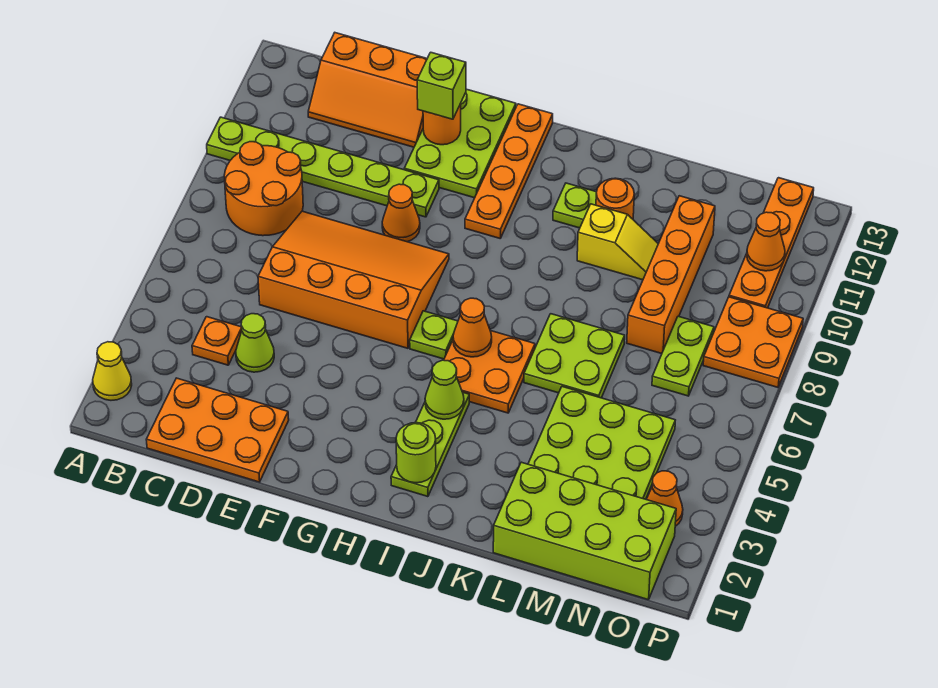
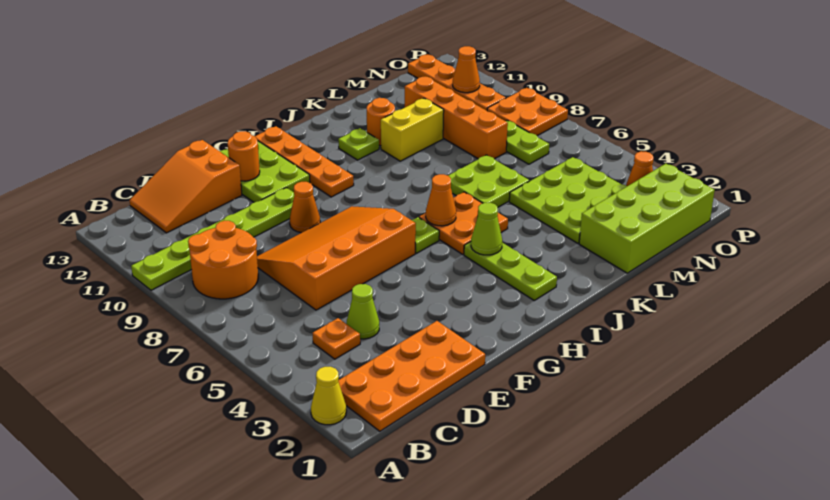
orange 2x3 plate [146,378,289,482] -> orange 2x4 plate [338,321,485,431]
orange 2x3 slope [308,33,427,147] -> orange 2x3 slope turned to [130,140,242,233]
lime 1x1 brick [417,52,466,119] -> none
lime 1x1 round brick [396,423,436,483] -> none
yellow 1x2 slope [577,204,658,280] -> yellow 1x2 brick [381,98,444,161]

